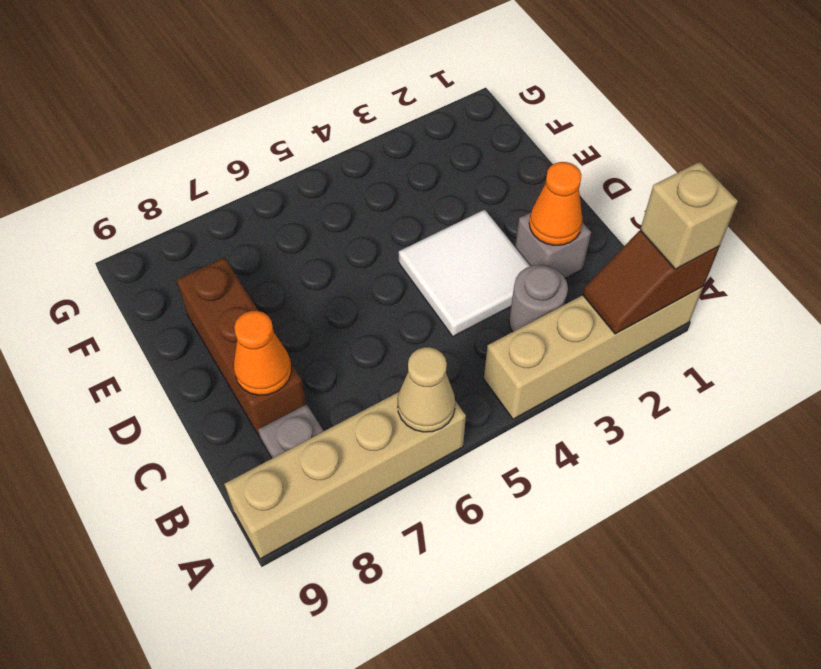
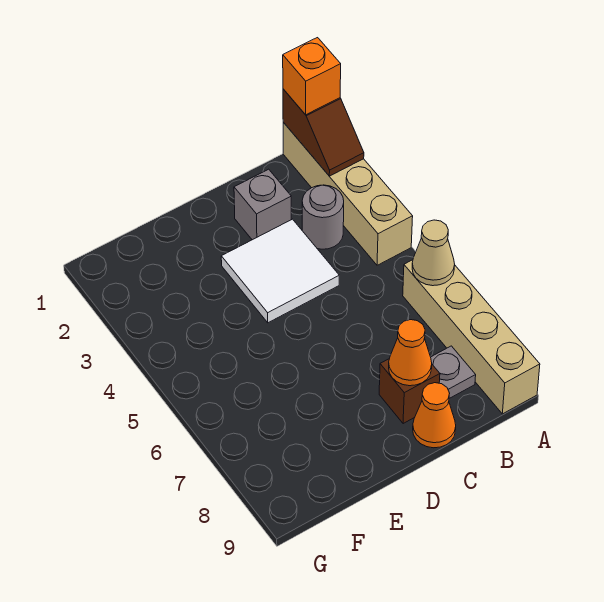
tan 1x1 brick [640,162,738,269] -> orange 1x1 brick [283,38,341,115]
orange 1x1 cone [529,162,583,245] -> orange 1x1 cone moved to [413,383,456,448]
brown 1x3 brick [177,257,306,437] -> brown 1x1 brick [379,359,440,424]

